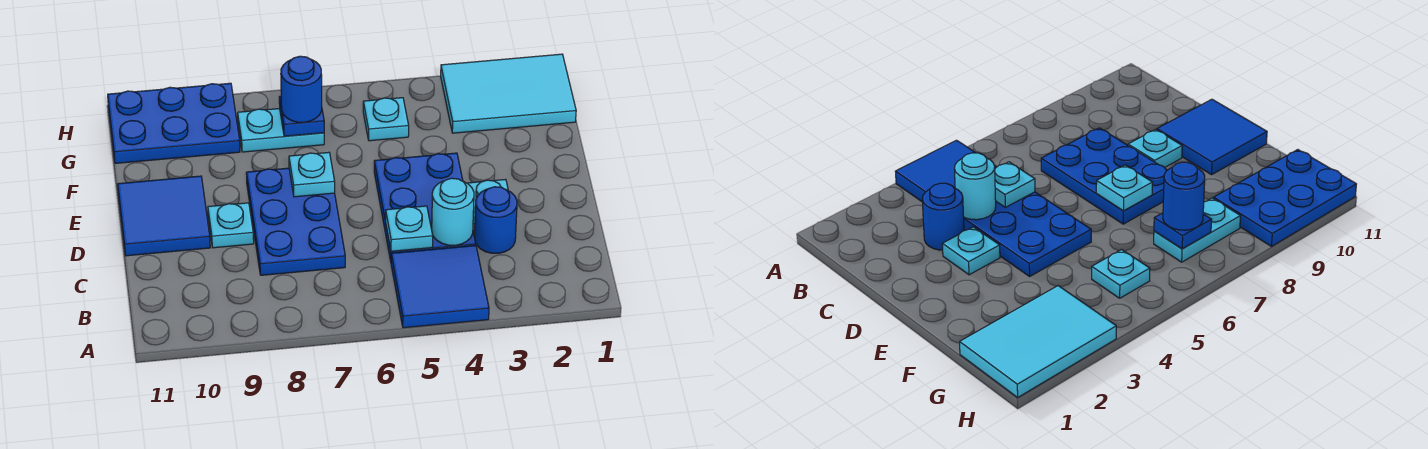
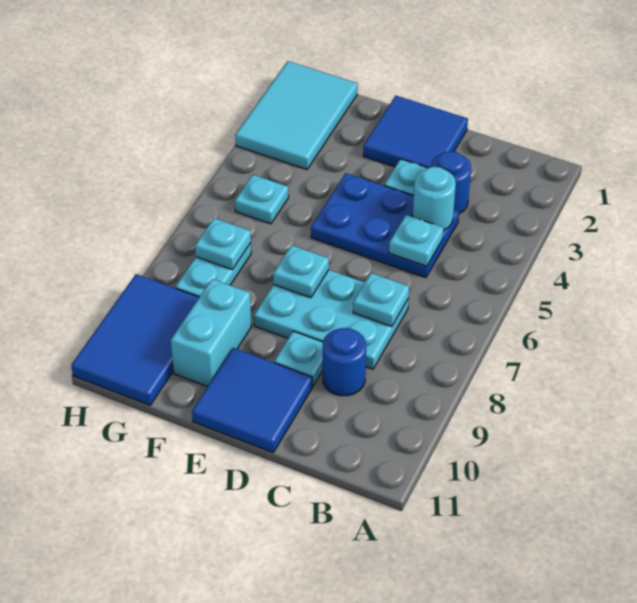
blue 2x2 tile [391,245,489,328] -> blue 2x2 tile moved to [363,96,468,168]
blue 2x3 plate [246,168,345,275] -> cyan 2x3 plate [254,270,409,369]
none -> cyan 1x1 plate [353,273,409,327]
none -> cyan 1x2 brick [171,279,251,387]
blue 1x1 plate [279,96,324,136] -> cyan 1x1 plate [195,218,251,270]
blue 1x1 round brick [281,56,322,122] -> blue 1x1 round brick moved to [323,328,366,396]
blue 2x3 plate [108,83,240,163] -> blue 2x3 tile [71,274,199,405]

